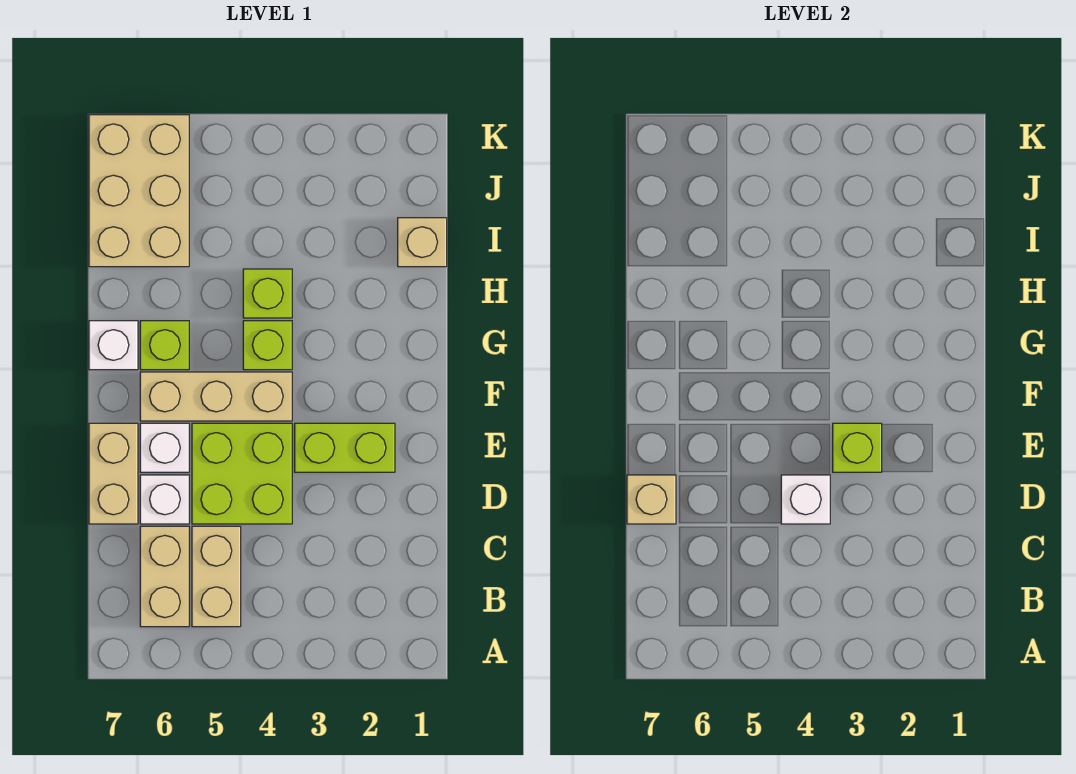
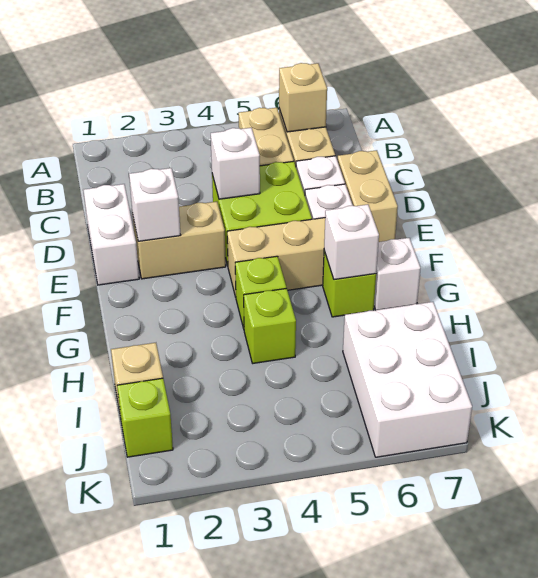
none -> white 1x2 brick [84,184,139,285]
tan 1x1 brick [627,475,676,524] -> tan 1x1 brick moved to [279,63,327,132]
lime 1x2 brick [295,423,395,472] -> tan 1x2 brick [133,202,226,279]
none -> white 1x1 brick [129,168,180,241]
lime 1x1 brick [833,423,882,472] -> lime 1x1 brick moved to [117,378,173,457]
none -> white 1x1 brick [324,204,379,280]
tan 2x3 brick [89,115,189,267] -> white 2x3 brick [343,302,472,457]

